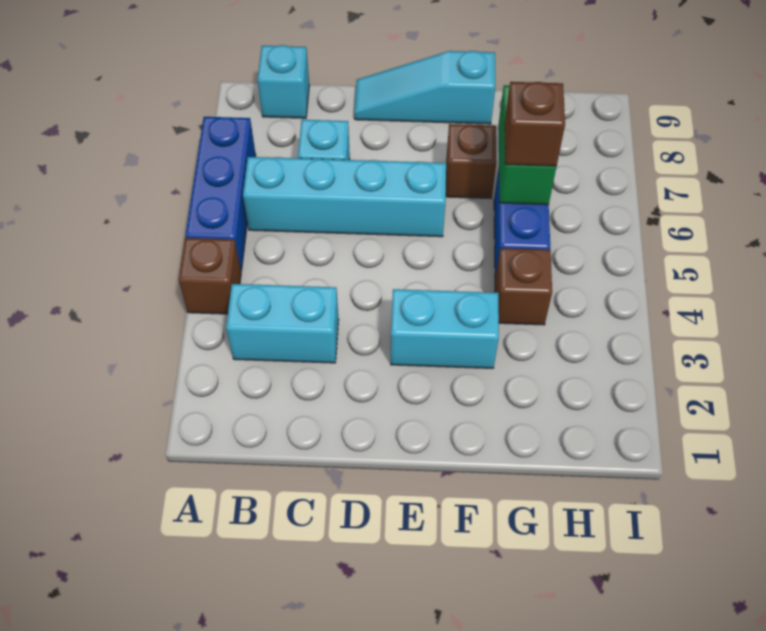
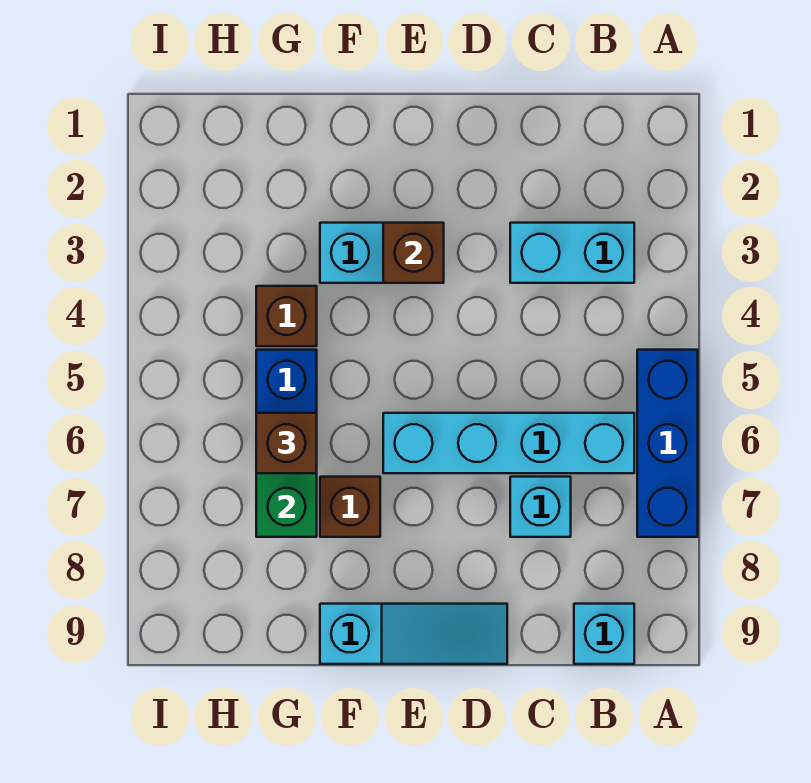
brown 1x1 brick [179,238,241,314] -> brown 1x1 brick moved to [383,223,444,283]

